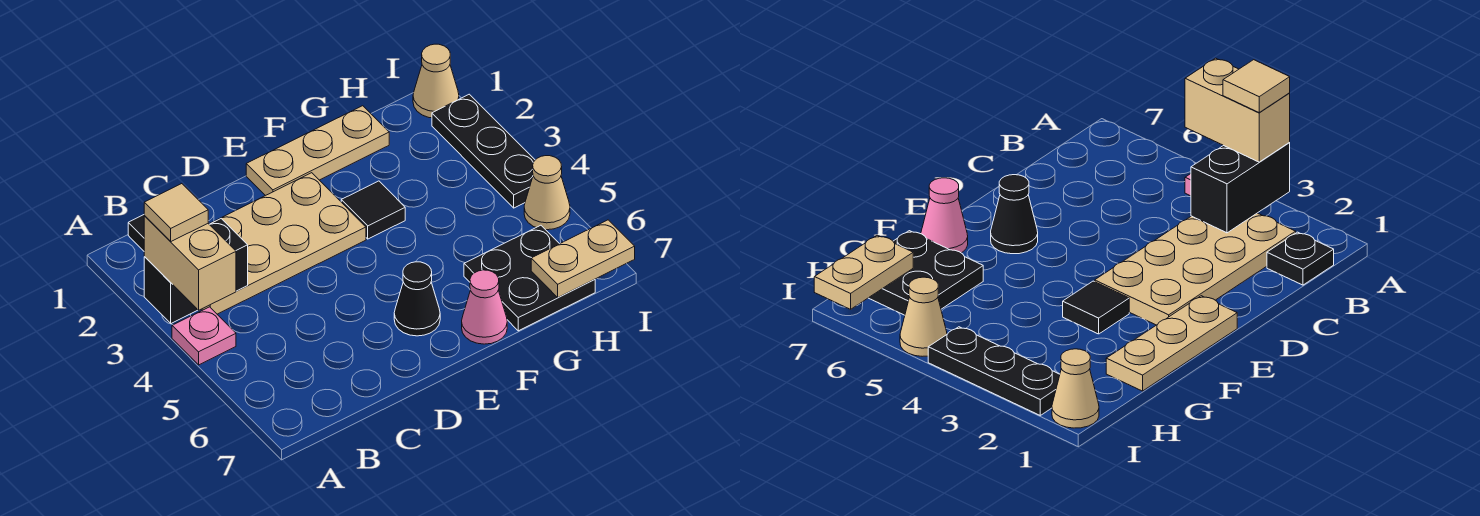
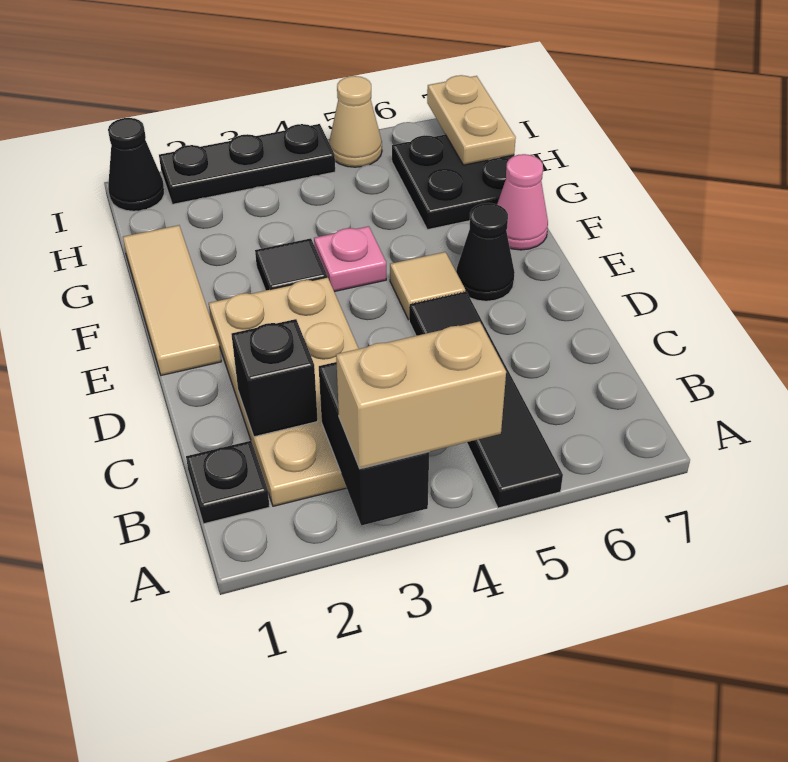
tan 1x1 tile [144,184,208,241] -> tan 1x1 tile moved to [390,252,465,320]
pink 1x1 plate [172,307,236,365] -> pink 1x1 plate moved to [314,226,386,292]
none -> black 1x4 tile [409,292,563,508]
none -> black 1x1 brick [232,319,318,437]
tan 1x3 plate [246,106,389,196] -> tan 1x3 tile [123,225,221,375]
tan 1x1 cone [413,44,459,118] -> black 1x1 cone [108,118,164,211]

